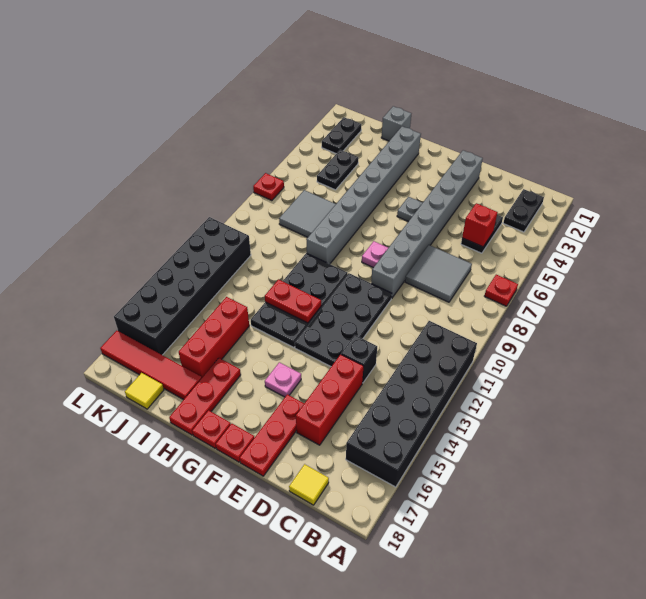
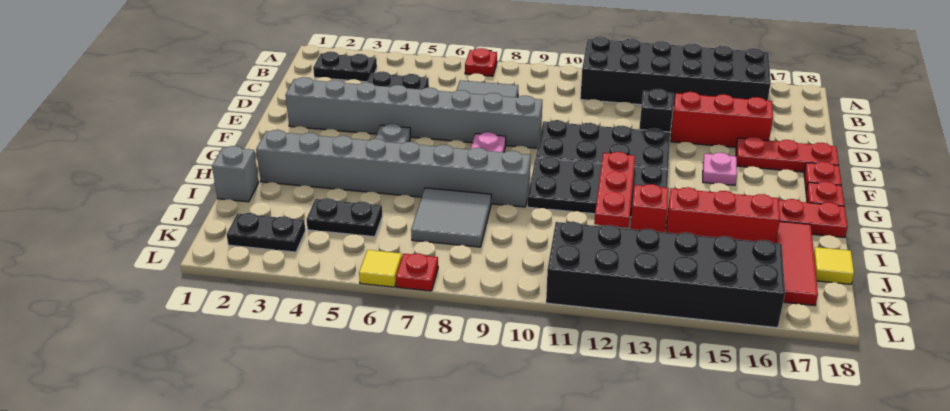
red 1x1 brick [462,203,498,247] -> red 1x1 brick moved to [630,184,669,232]
yellow 1x1 tile [289,464,329,505] -> yellow 1x1 tile moved to [359,250,402,287]
red 1x2 plate [265,280,321,323] -> red 1x3 plate [594,152,635,228]
red 1x4 tile [100,331,202,400] -> red 1x3 tile [776,221,818,306]

